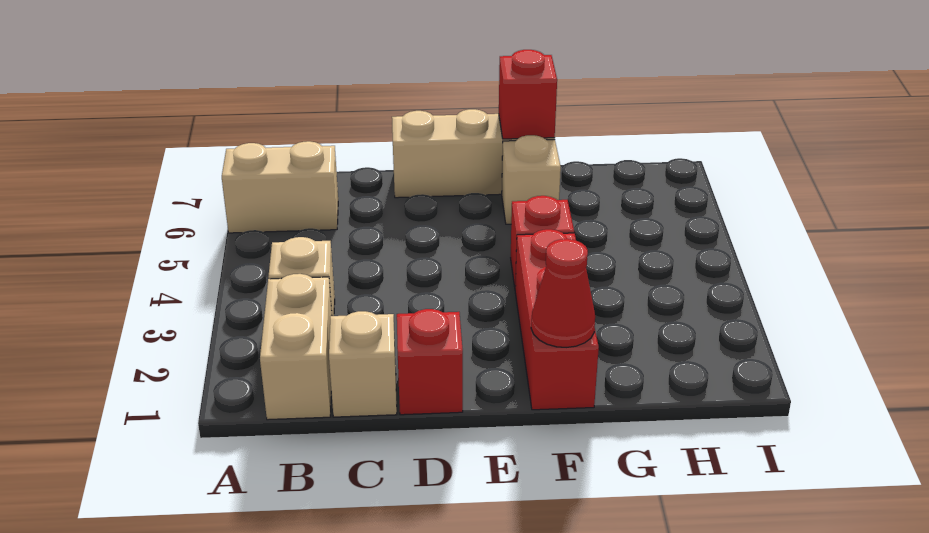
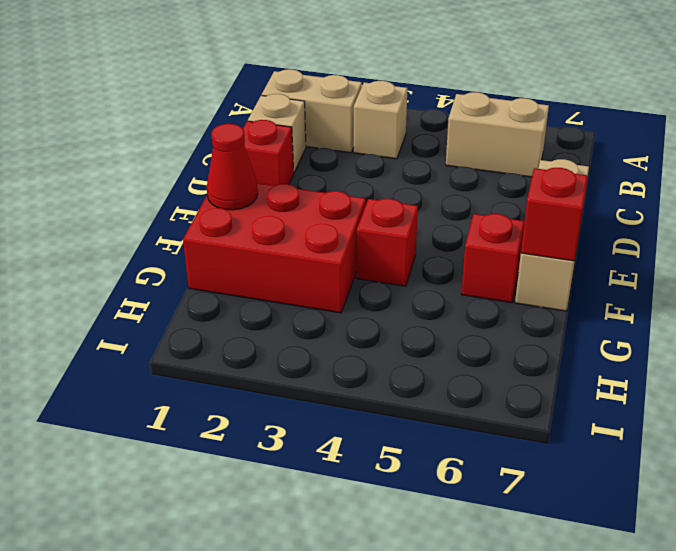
tan 1x2 brick [222,141,338,233] -> tan 1x2 brick turned to [446,92,549,177]
red 1x3 brick [515,229,599,410] -> red 2x3 brick [183,183,366,313]
tan 1x1 brick [502,135,561,224] -> red 1x1 brick [461,214,525,303]

